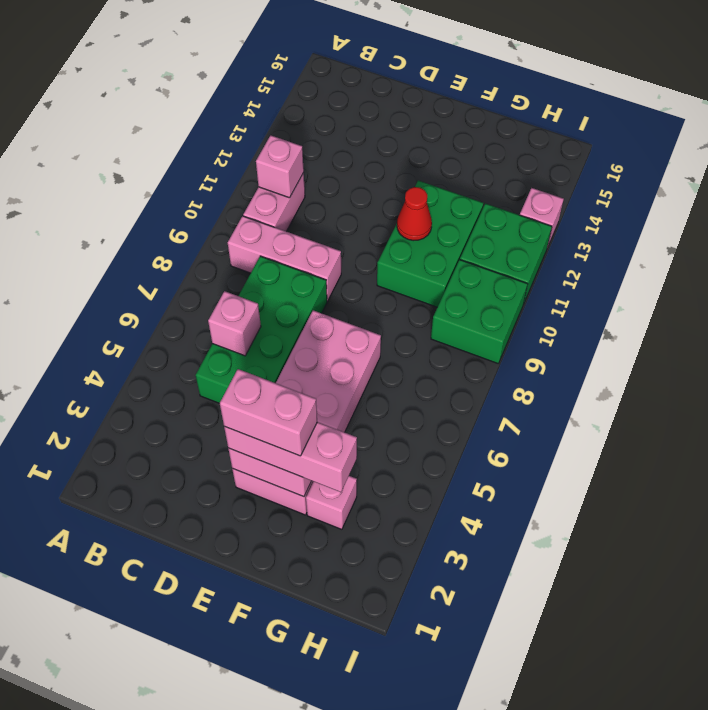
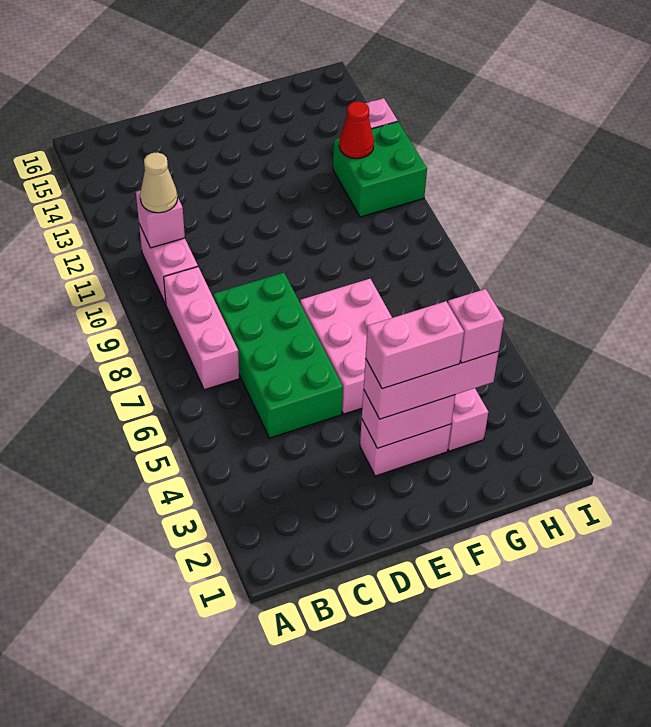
pink 1x3 brick [228,216,341,301] -> pink 1x3 brick turned to [164,267,239,390]
none -> tan 1x1 cone [140,152,178,213]
pink 1x1 brick [208,291,261,356] -> pink 1x1 brick moved to [448,289,504,363]
green 2x3 brick [377,180,483,307] -> none
red 1x1 cone [397,187,432,241] -> red 1x1 cone moved to [339,101,374,159]
green 2x2 brick [431,260,528,363] -> none

